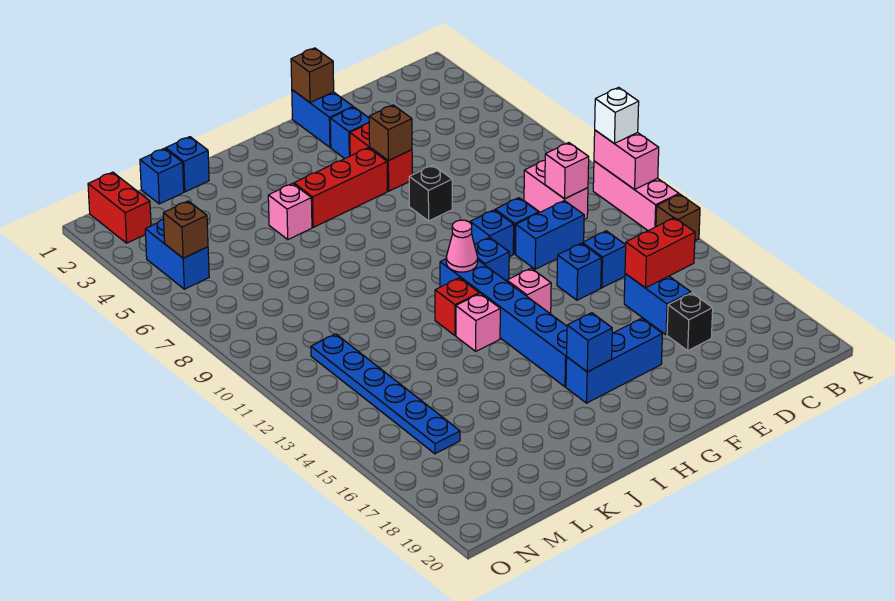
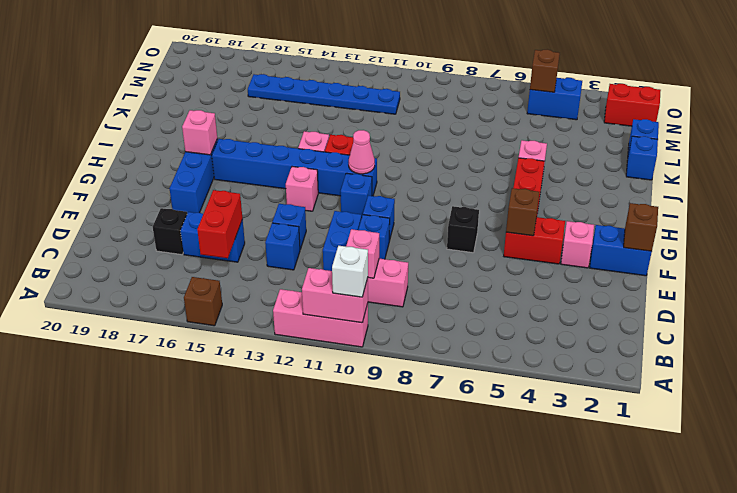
brown 1x1 brick [656,194,700,241] -> brown 1x1 brick moved to [184,277,222,326]
blue 1x1 brick [330,107,369,159] -> pink 1x1 brick [561,221,594,268]
blue 1x1 brick [567,313,612,372] -> pink 1x1 brick [182,110,217,155]

